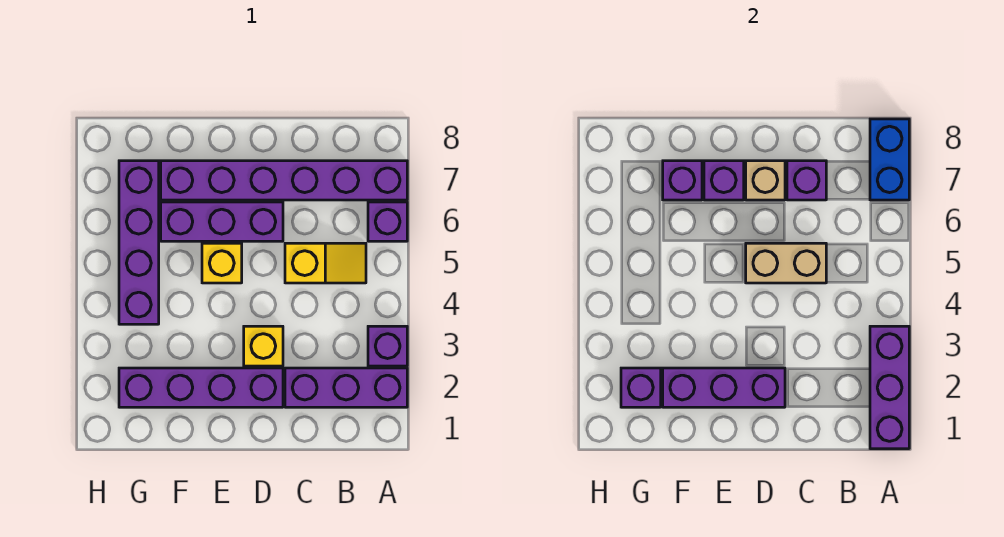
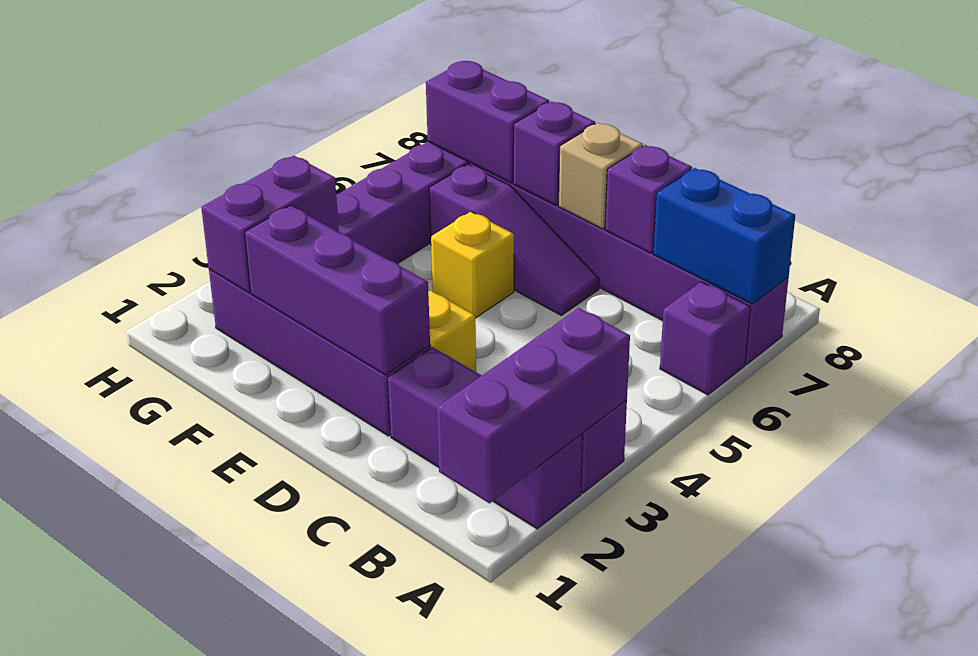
blue 1x2 brick [870,119,909,200] -> blue 1x2 brick turned to [653,168,795,304]
yellow 1x2 slope [285,243,366,283] -> none
tan 1x2 brick [746,243,826,283] -> none
purple 1x3 brick [161,202,283,241] -> purple 1x3 slope [429,164,599,315]
purple 1x1 brick [663,161,702,200] -> purple 1x2 brick [426,61,549,183]
purple 1x1 brick [621,368,661,407] -> purple 1x2 brick [201,156,339,293]

